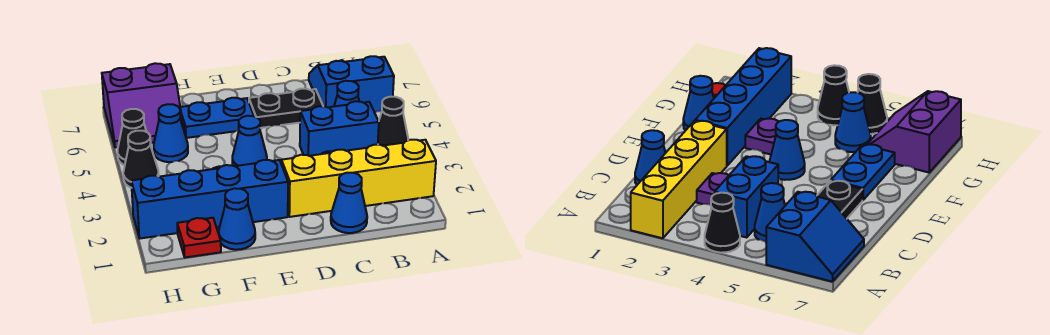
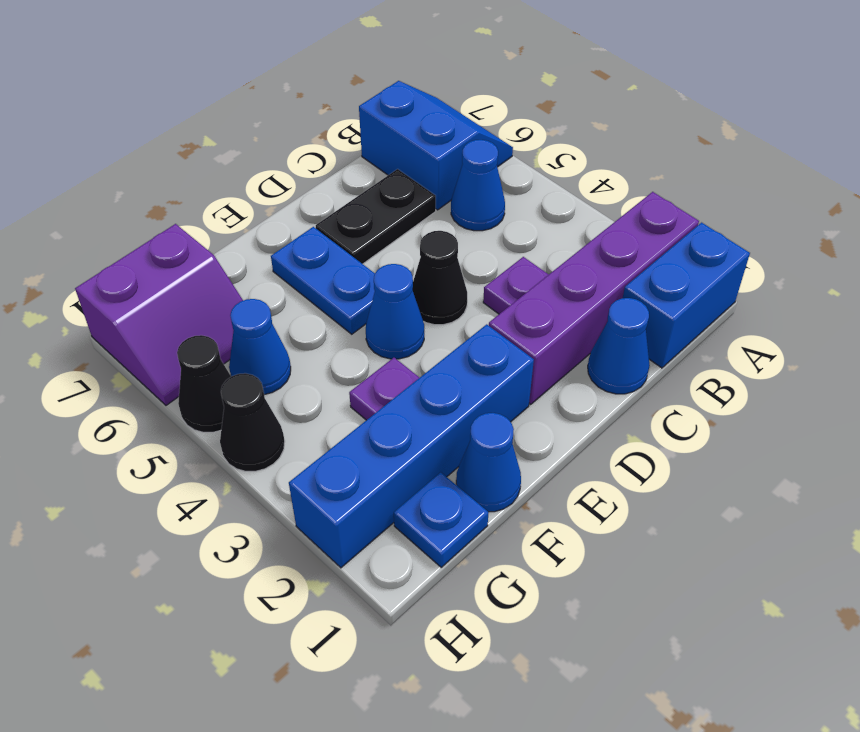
yellow 1x4 brick [281,140,436,217] -> purple 1x4 brick [489,192,699,405]
black 1x1 cone [378,97,408,146] -> black 1x1 cone moved to [413,231,467,325]
blue 2x2 slope [309,56,394,112] -> blue 2x2 slope turned to [359,81,513,210]
blue 1x2 brick [300,101,379,156] -> blue 1x2 brick moved to [623,223,750,368]
blue 1x2 plate [180,98,254,138] -> blue 1x2 plate turned to [271,227,375,334]
red 1x1 plate [177,218,221,257] -> blue 1x1 plate [394,472,489,567]

